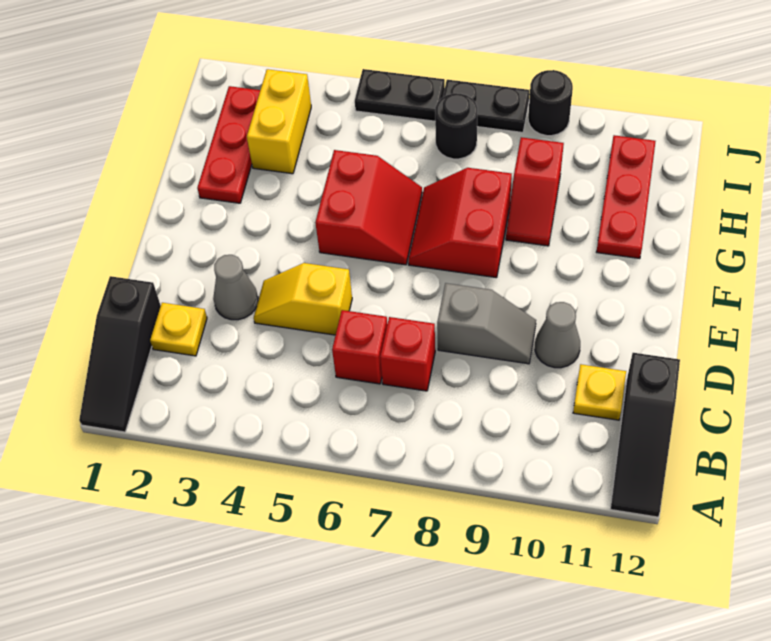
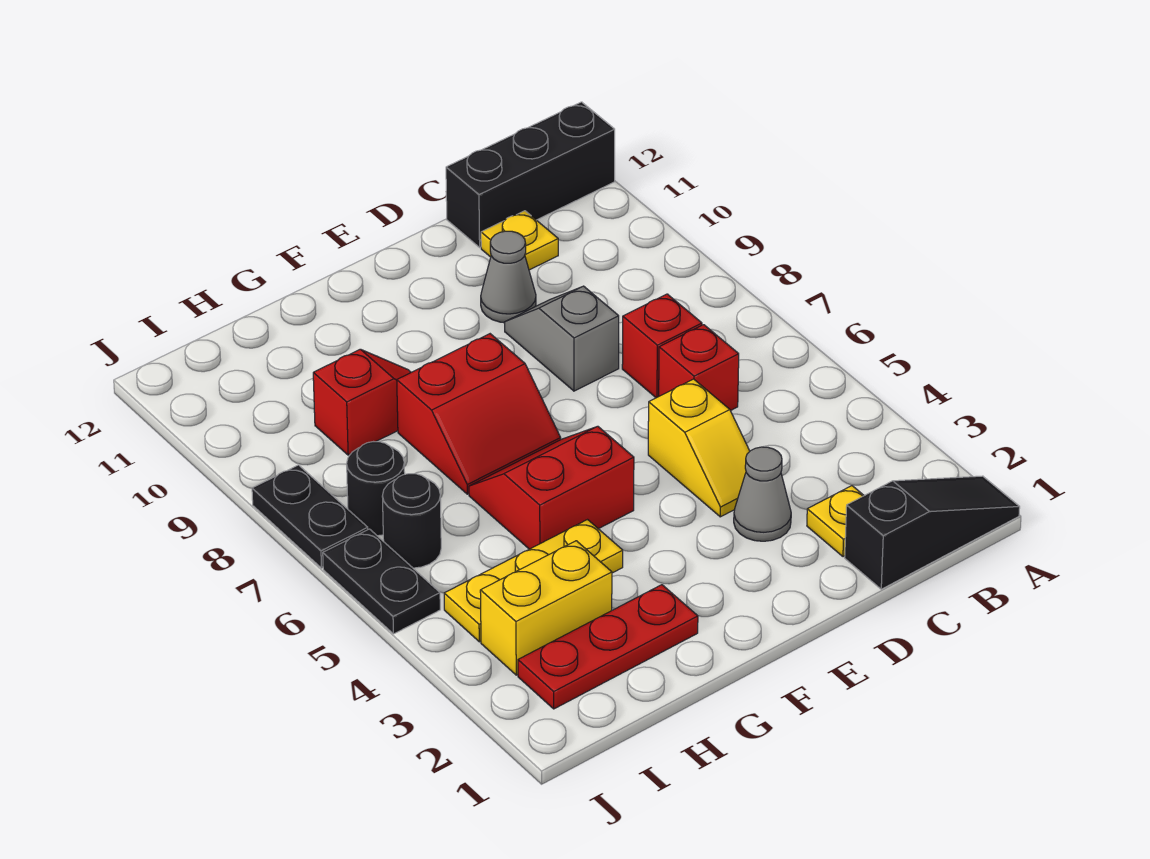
black 1x3 slope [611,353,680,517] -> black 1x3 brick [446,102,615,247]
none -> yellow 1x3 plate [444,520,623,642]
red 1x3 plate [597,135,656,259] -> none
black 1x1 round brick [528,70,573,136] -> black 1x1 round brick moved to [382,474,441,568]

